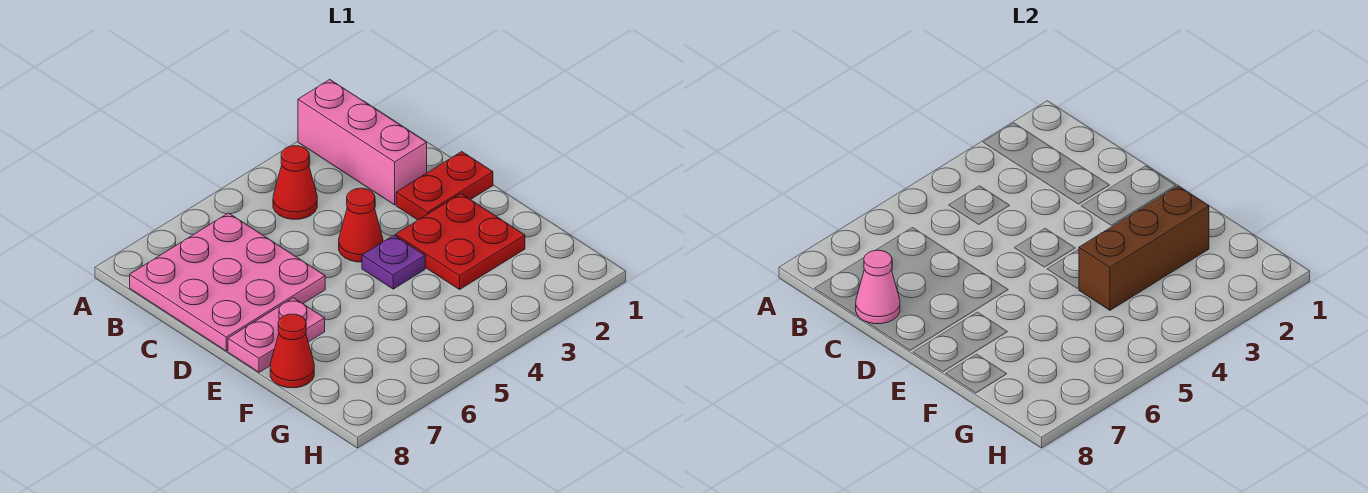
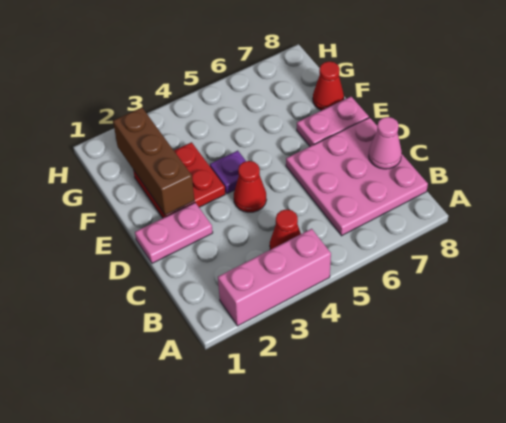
pink 1x3 brick [298,80,427,205] -> pink 1x3 brick turned to [218,229,331,326]
red 1x2 plate [396,152,493,220] -> pink 1x2 plate [135,203,213,263]
brown 1x3 brick [1079,186,1209,310] -> brown 1x3 brick turned to [113,108,194,215]

